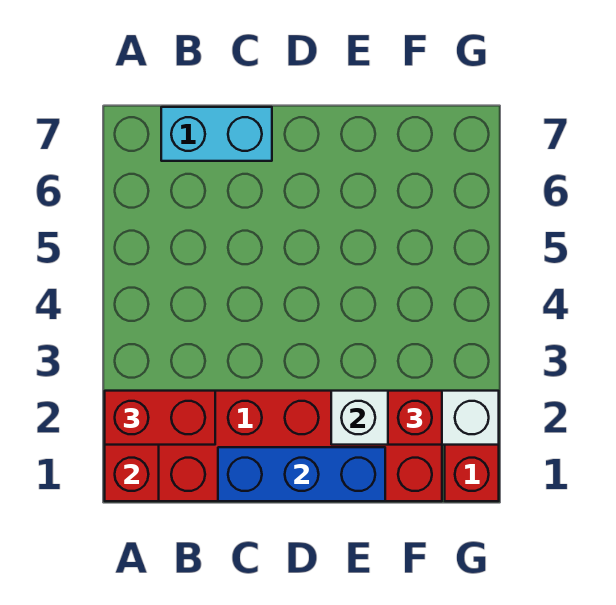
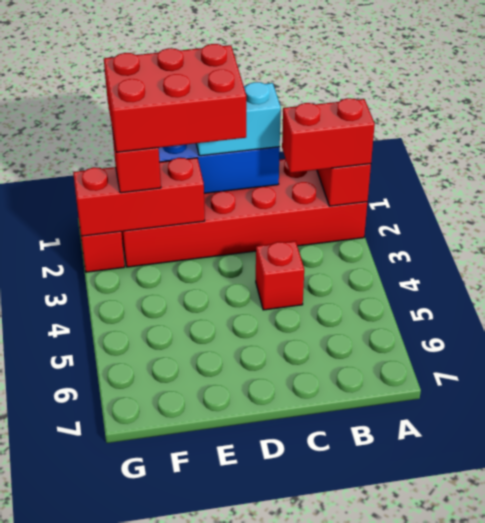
cyan 1x2 brick [161,107,272,161] -> cyan 1x2 brick moved to [196,82,281,156]
none -> red 1x1 brick [256,241,304,310]
none -> red 2x3 brick [104,44,246,152]
white 1x3 brick [331,391,499,445] -> red 1x3 brick [73,158,205,236]

